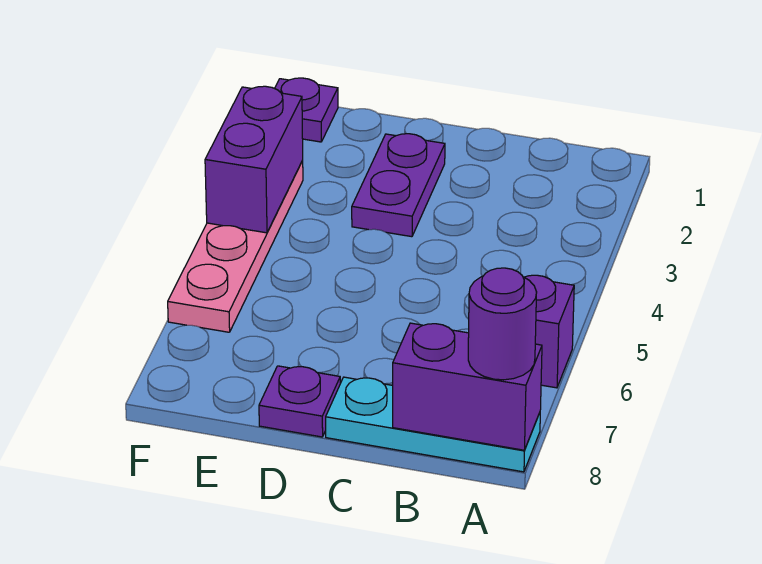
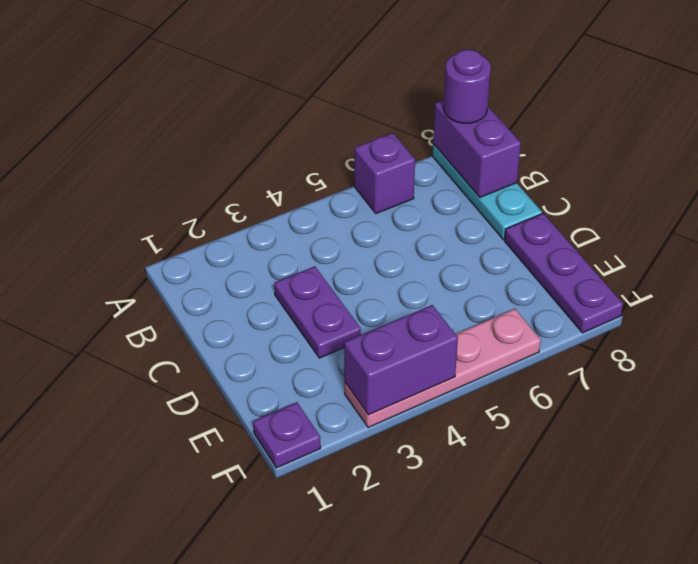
purple 1x2 plate [352,134,445,237] -> purple 1x2 plate turned to [274,266,361,358]
purple 1x1 plate [259,366,340,437] -> purple 1x3 plate [505,213,623,333]

